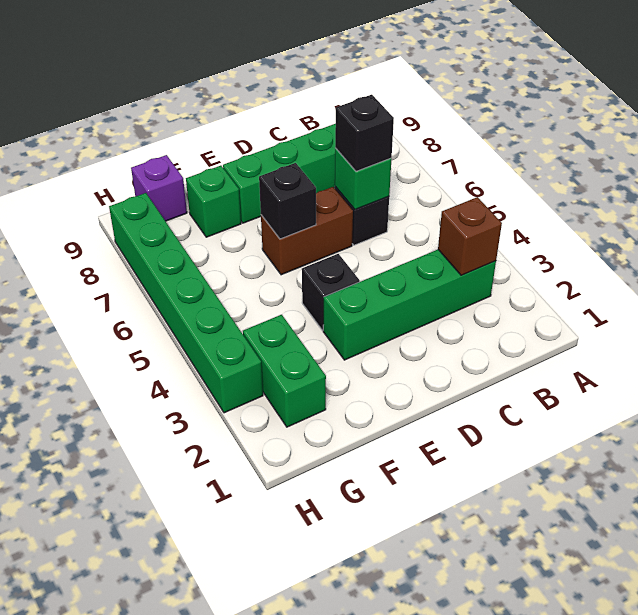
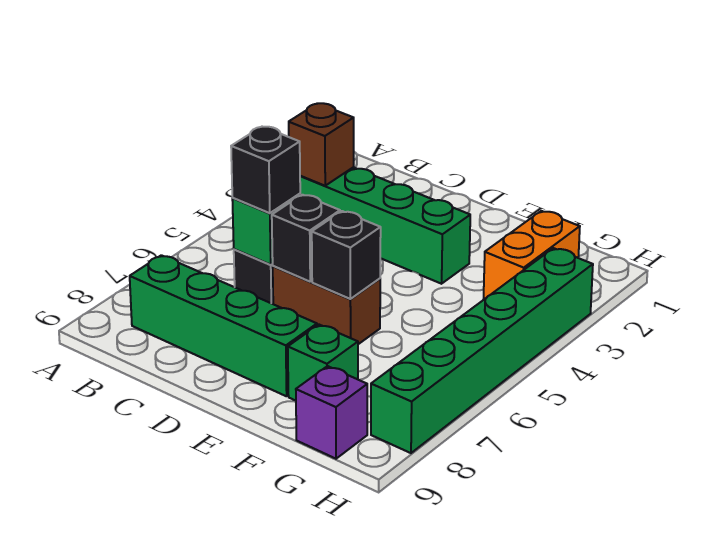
black 1x1 brick [302,254,360,330] -> black 1x1 brick moved to [272,195,340,282]
green 1x2 brick [243,315,326,427] -> orange 1x2 brick [483,211,580,300]

